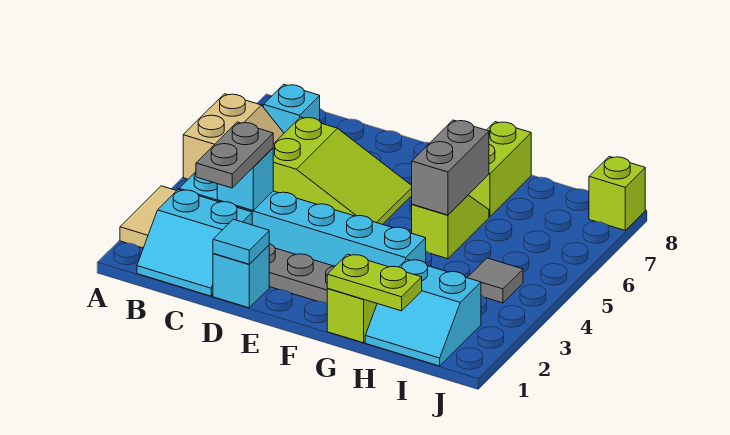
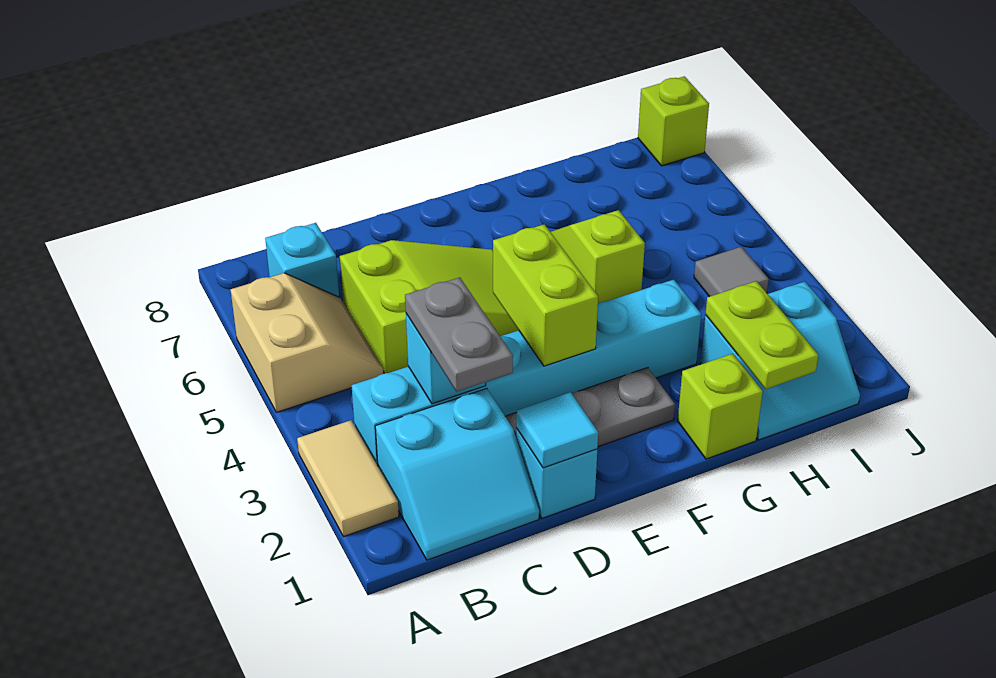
lime 1x2 plate [327,254,422,311] -> lime 1x2 plate turned to [706,281,818,389]
grey 1x2 brick [412,120,489,215] -> none
lime 1x2 brick [469,122,531,217] -> lime 1x2 brick moved to [493,224,598,366]

